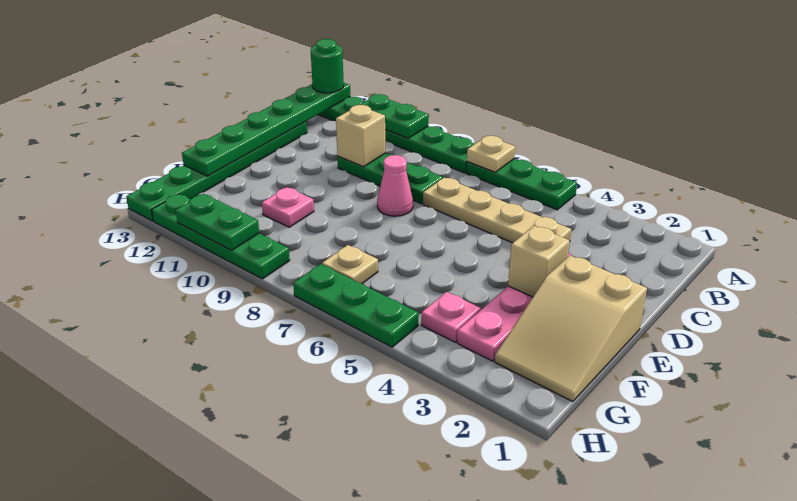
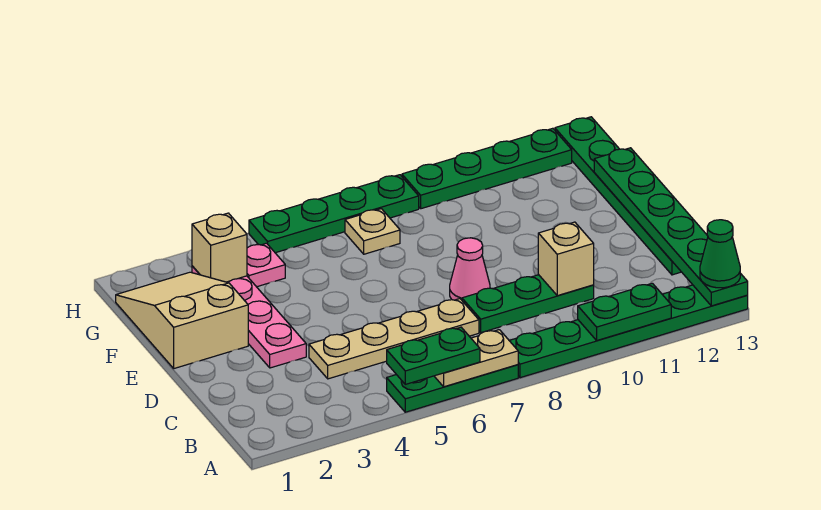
tan 1x1 plate [467,136,515,172] -> tan 1x2 plate [434,330,518,387]
green 1x1 round brick [311,39,344,93] -> green 1x1 cone [700,220,740,288]
tan 1x1 brick [508,226,570,297] -> tan 1x1 brick moved to [192,213,247,282]
pink 1x1 plate [262,187,314,227] -> none
green 1x3 plate [293,264,419,347] -> green 1x4 plate [249,175,419,253]
green 1x2 plate [176,194,259,250] -> green 1x2 plate moved to [387,327,480,384]

